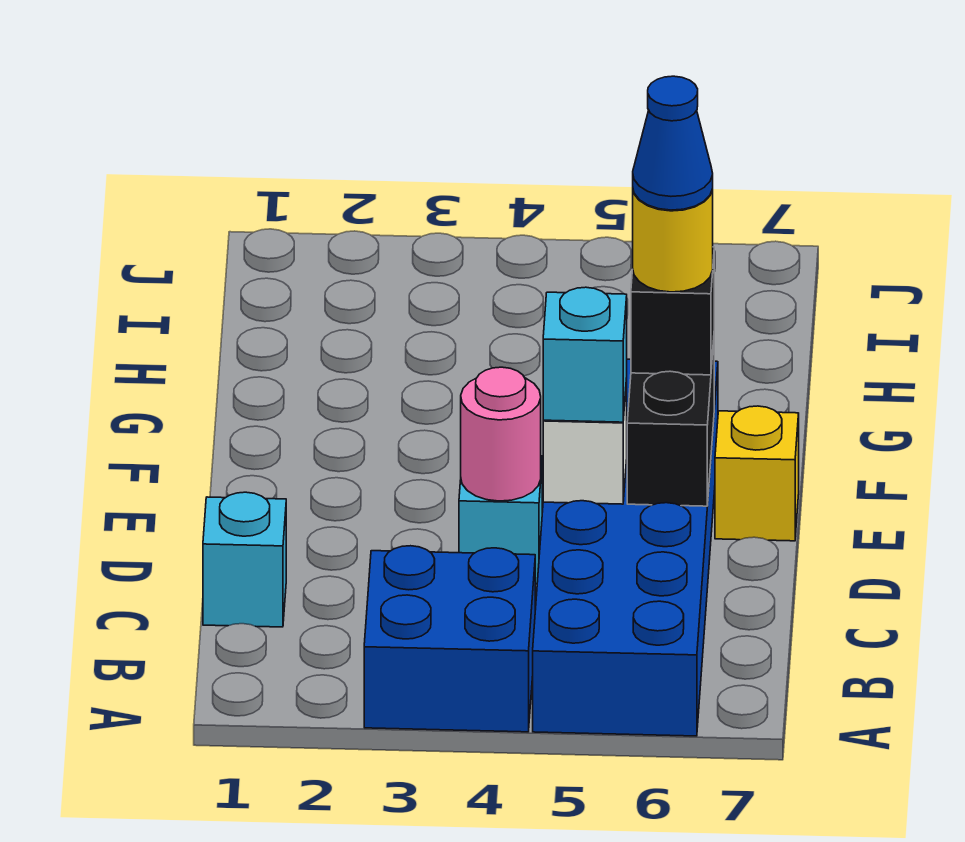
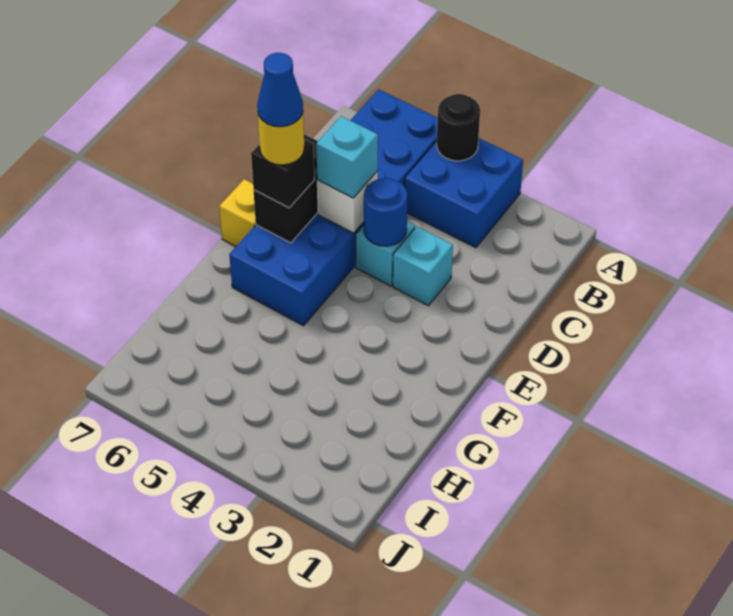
none -> black 1x1 round brick [437,94,480,161]
cyan 1x1 brick [203,492,286,627] -> cyan 1x1 brick moved to [393,227,453,306]
pink 1x1 round brick [461,367,541,501] -> blue 1x1 round brick [364,178,408,246]

